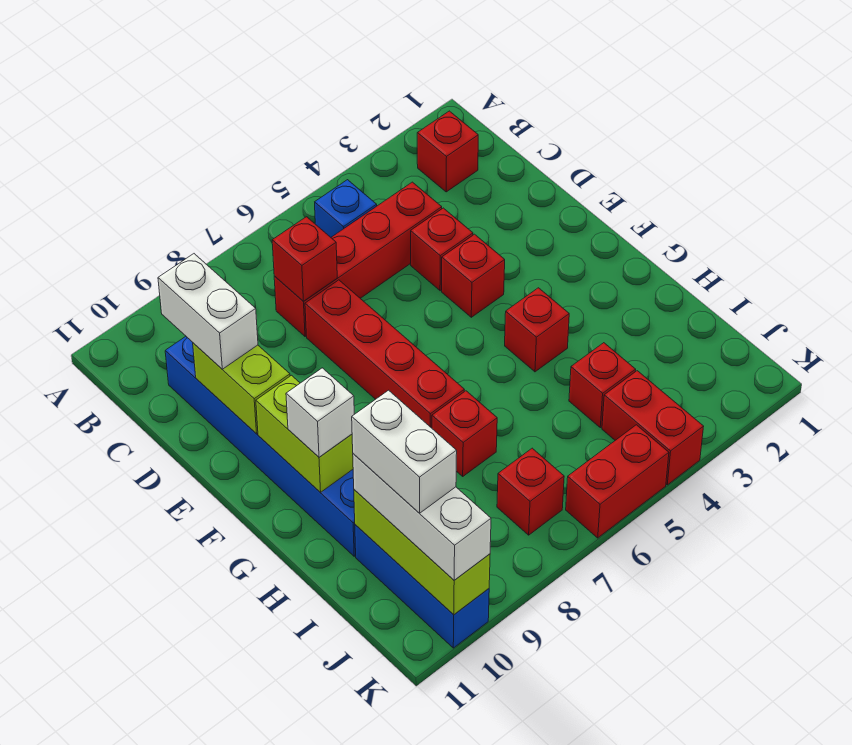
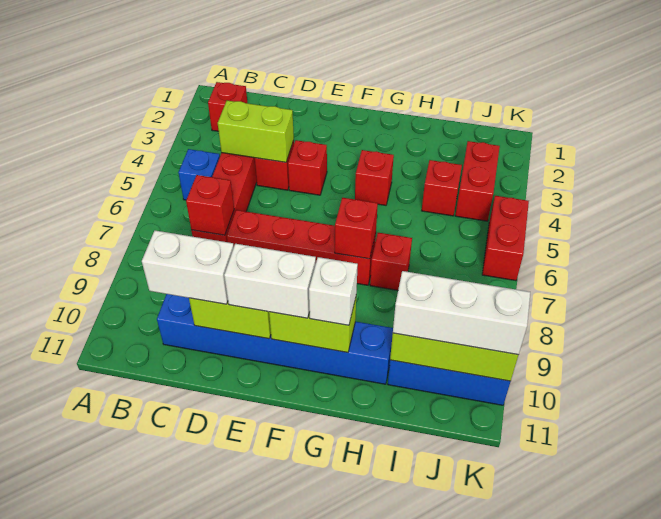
none -> lime 1x2 brick [218,101,294,162]
white 1x2 brick [352,390,457,513] -> white 1x2 brick moved to [224,244,316,318]
red 1x2 brick [602,371,704,485] -> red 1x2 brick turned to [455,141,500,221]
red 1x1 brick [497,448,564,535] -> red 1x1 brick moved to [335,198,378,259]

